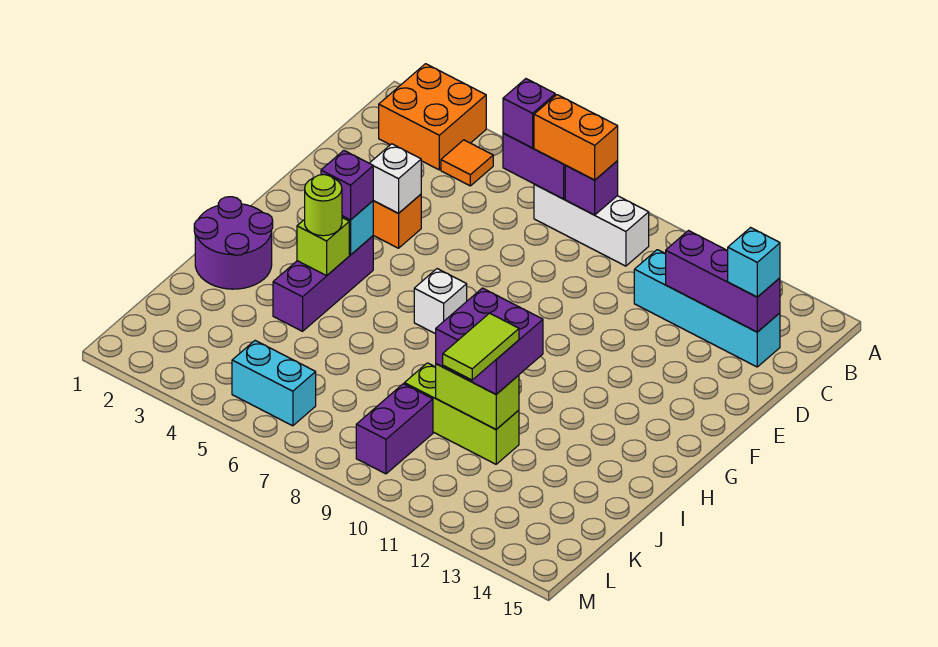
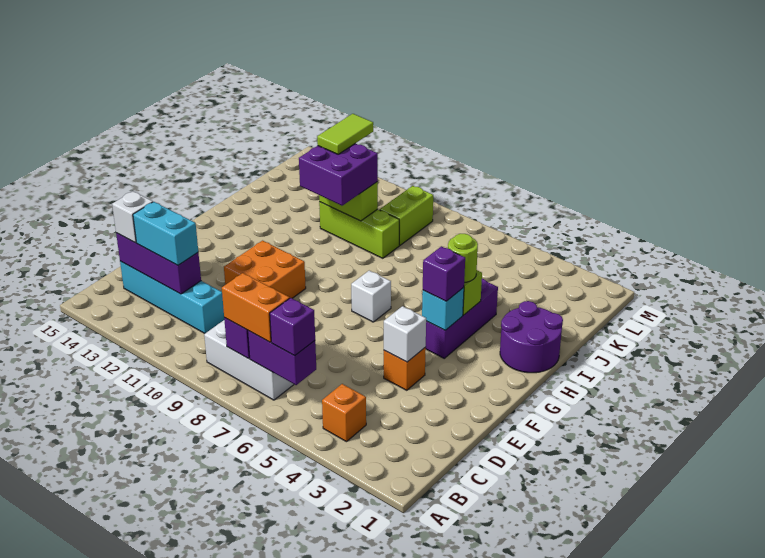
orange 2x2 brick [379,64,486,170] -> orange 2x2 brick moved to [224,241,306,298]
orange 1x1 tile [441,140,493,186] -> orange 1x1 brick [322,384,366,442]
cyan 1x1 brick [728,228,780,297] -> white 1x1 brick [112,191,153,243]
purple 1x2 brick [356,384,433,474] -> lime 1x2 brick [380,186,433,245]
cyan 1x2 brick [232,341,316,426] -> cyan 1x2 brick moved to [133,202,198,265]

